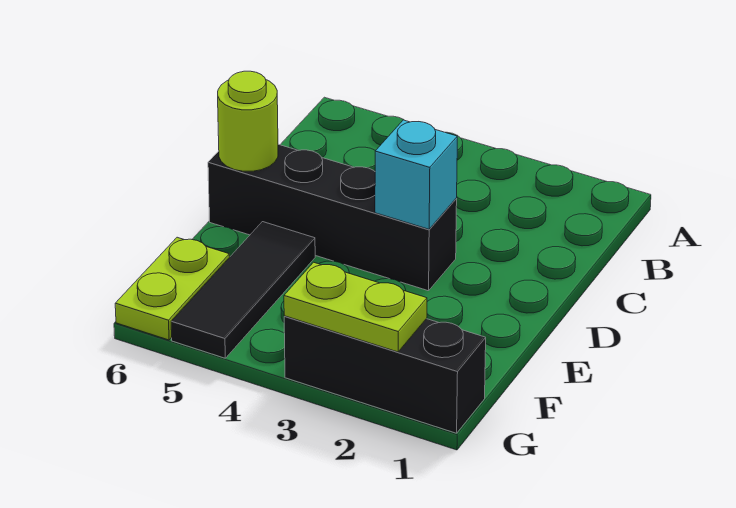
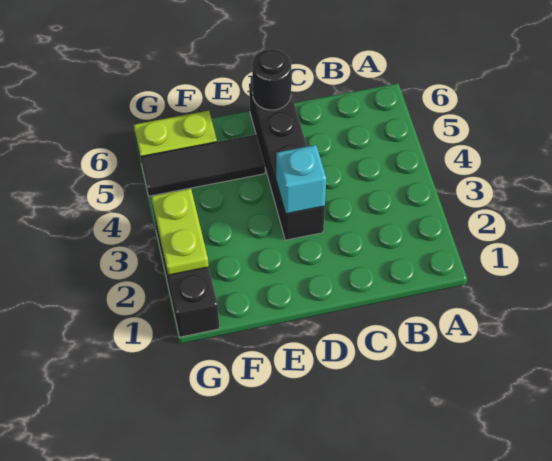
lime 1x1 round brick [218,71,278,171] -> black 1x1 round brick [252,49,291,110]

